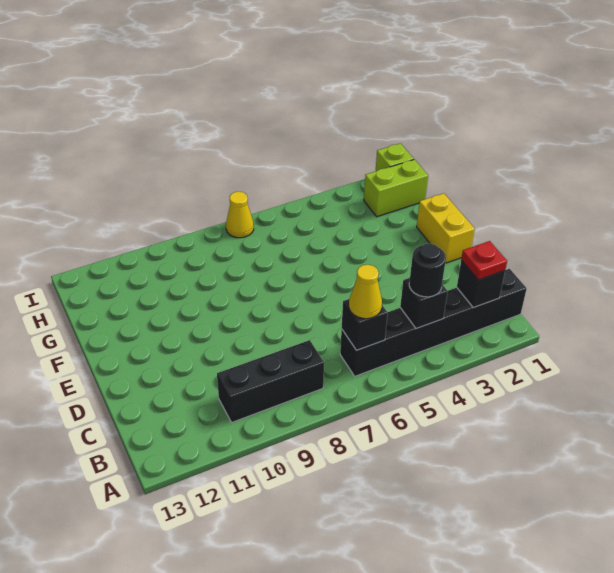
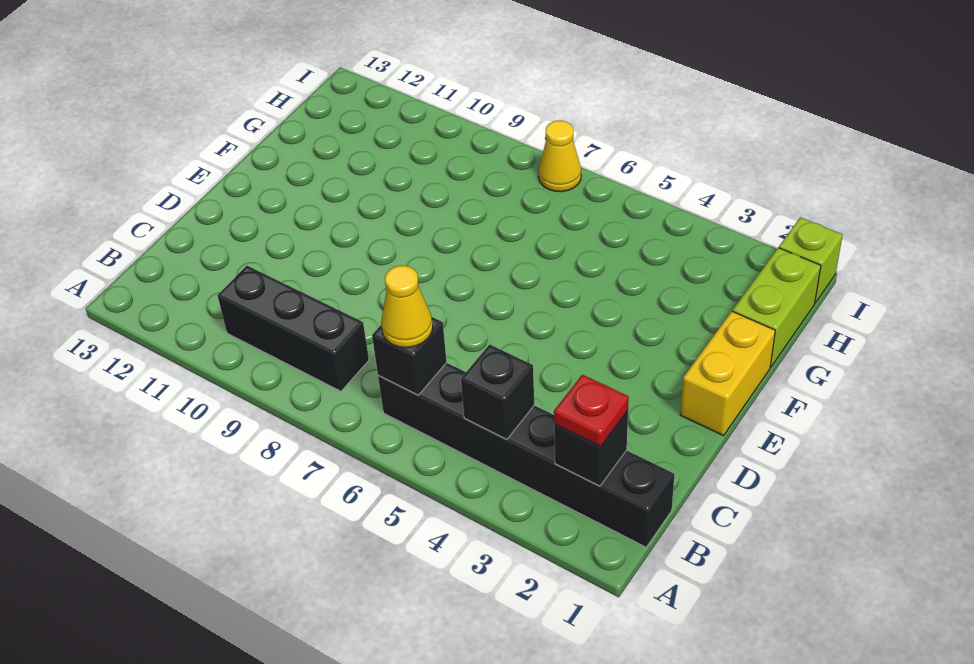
black 1x1 round brick [409,244,446,297] -> none
lime 1x2 brick [364,159,428,217] -> lime 1x2 brick turned to [733,248,821,367]

